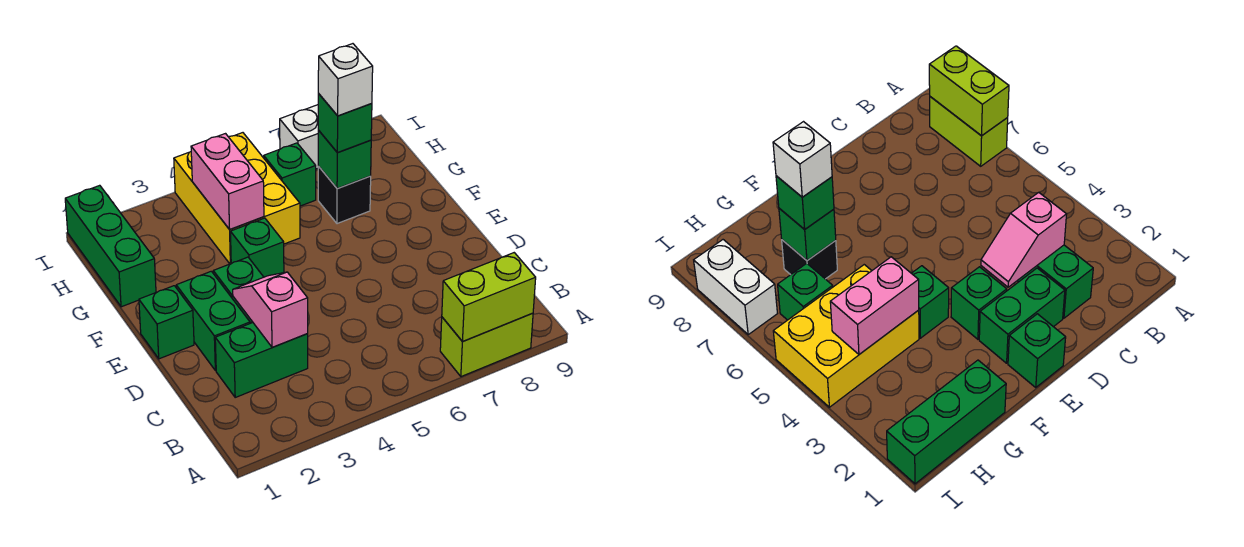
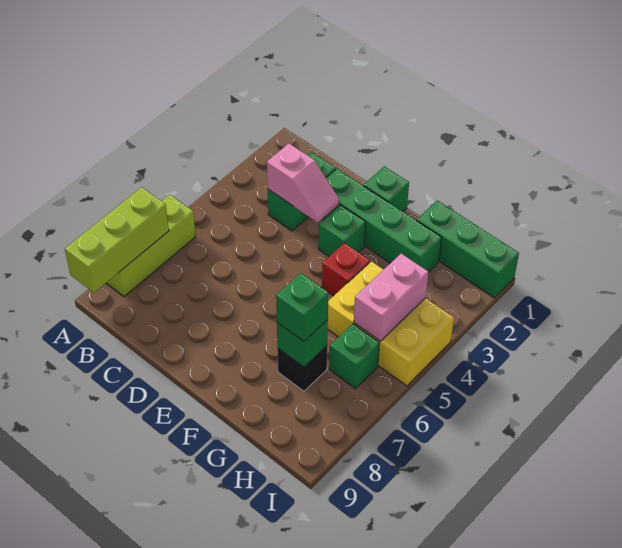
lime 1x2 brick [440,313,533,377] -> lime 1x3 brick [106,195,196,297]
lime 1x2 brick [442,253,536,342] -> lime 1x3 brick [65,187,169,293]
green 1x2 brick [176,271,250,371] -> green 1x4 brick [324,169,442,272]
green 1x1 brick [230,218,284,277] -> red 1x1 brick [322,243,370,296]
pink 1x2 brick [191,134,264,229] -> pink 1x2 brick turned to [354,254,428,341]
white 1x1 brick [318,44,373,116] -> none
white 1x2 brick [280,105,318,169] -> none

